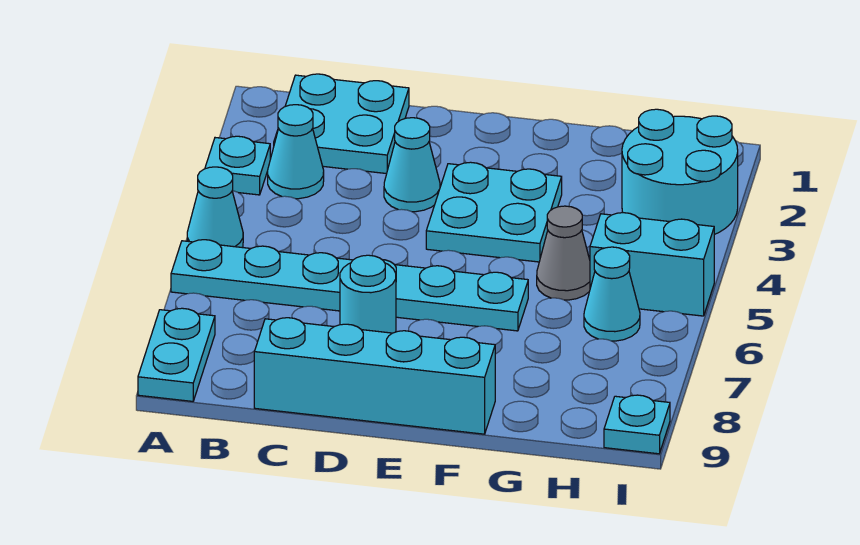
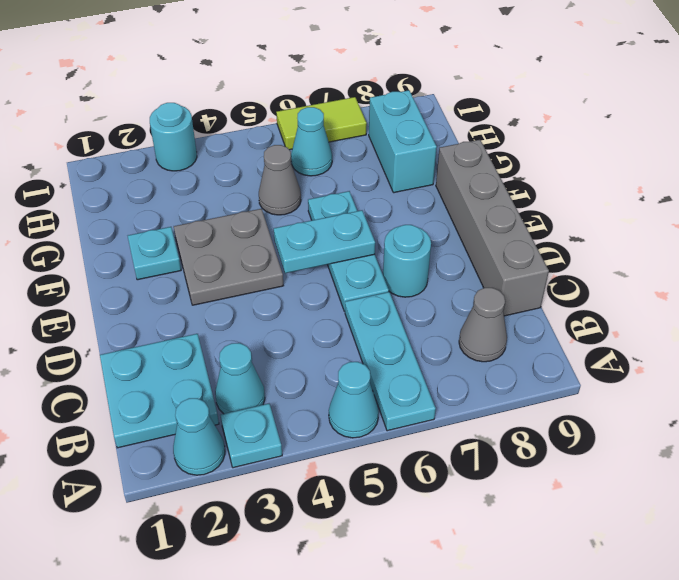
cyan 1x2 plate [138,308,215,401] -> cyan 1x2 plate moved to [274,210,375,273]
none -> grey 1x1 cone [459,288,507,362]
cyan 1x4 brick [254,318,495,434] -> grey 1x4 brick [436,140,549,316]
cyan 1x1 cone [384,118,440,212] -> cyan 1x1 cone moved to [173,398,225,475]
cyan 2x2 plate [426,162,562,262] -> grey 2x2 plate [174,209,283,305]
cyan 2x2 round brick [622,109,738,235] -> cyan 1x1 round brick [150,103,197,171]
cyan 1x2 brick [590,213,714,316] -> cyan 1x2 brick moved to [369,90,437,193]
none -> lime 1x2 tile [276,97,367,150]
cyan 1x1 plate [604,395,670,454] -> cyan 1x1 plate moved to [128,227,181,280]

